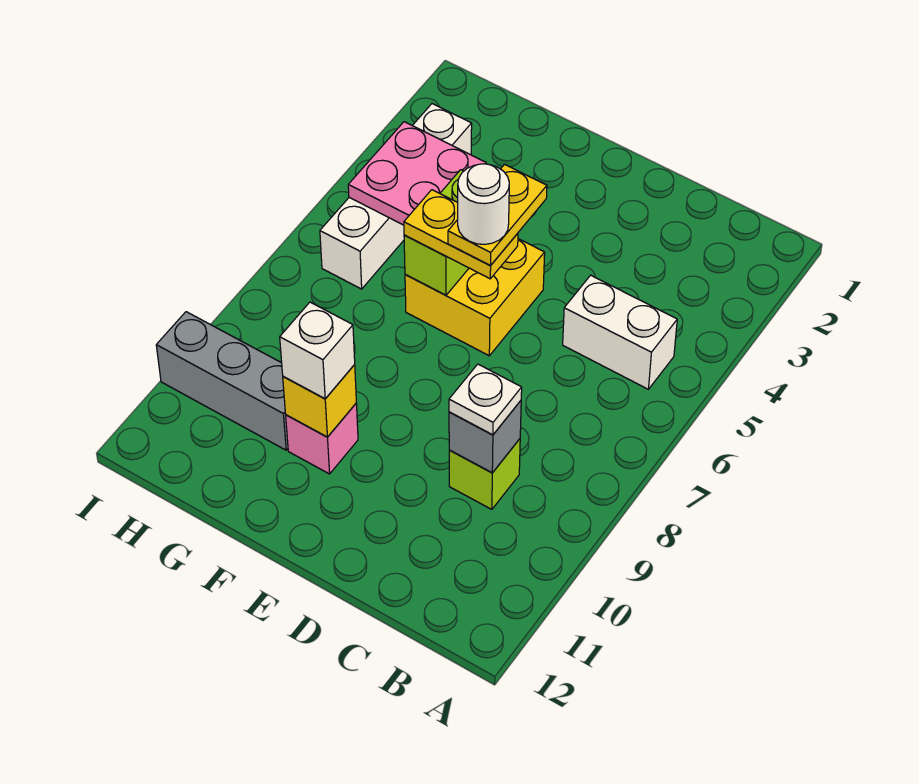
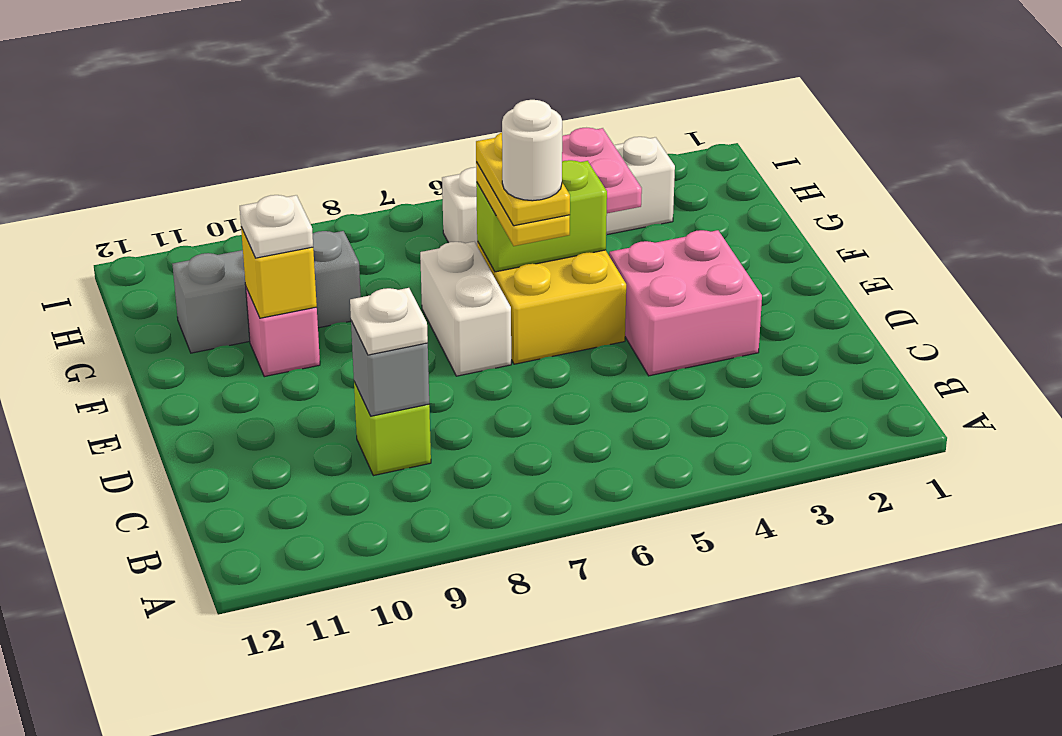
white 1x2 brick [563,275,677,389] -> white 1x2 brick moved to [420,242,511,376]
none -> pink 2x2 brick [609,230,762,376]
yellow 1x2 plate [448,164,547,265] -> yellow 1x2 plate turned to [476,132,570,226]
white 1x1 brick [280,302,355,399] -> white 1x1 plate [240,195,313,258]
grey 1x3 brick [156,312,288,450] -> grey 1x3 brick turned to [172,231,361,353]

